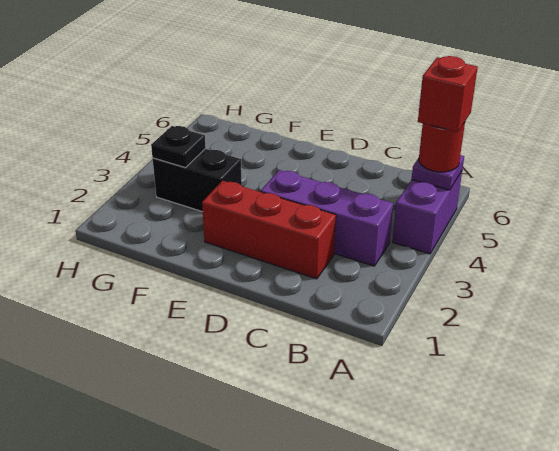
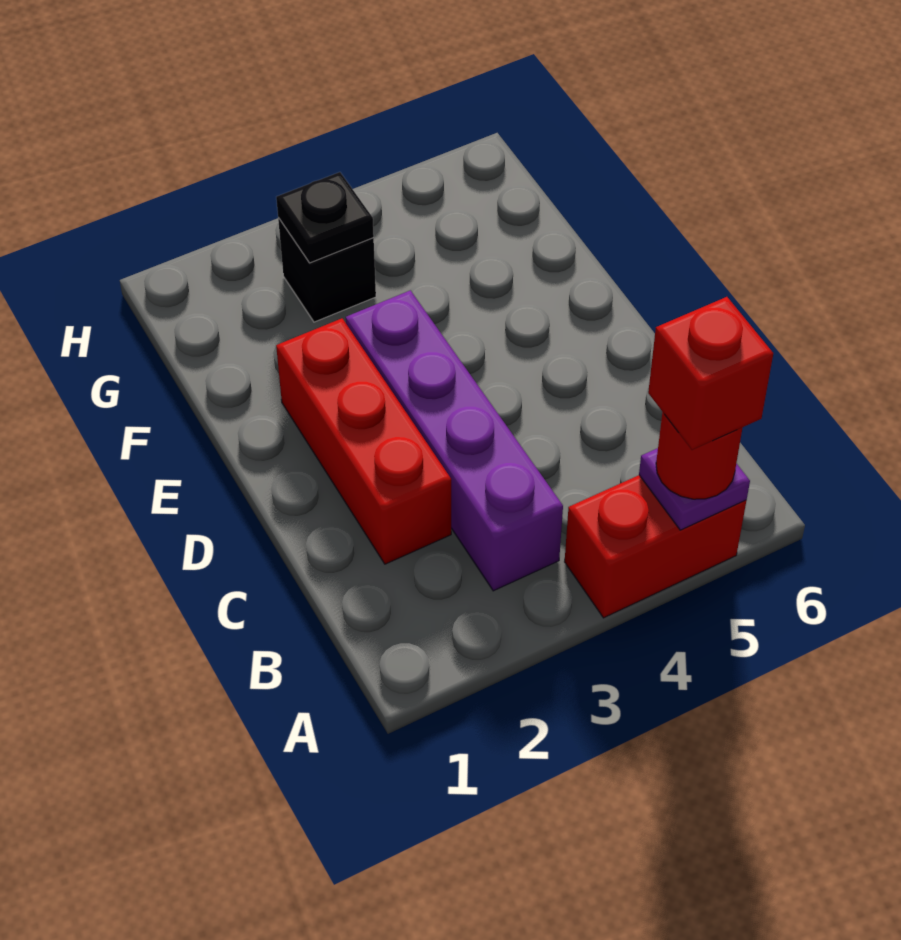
purple 1x2 brick [392,171,462,254] -> red 1x2 brick [565,475,746,618]
purple 1x3 brick [261,170,393,266] -> purple 1x4 brick [346,290,563,591]
black 1x2 brick [153,149,242,212] -> black 1x1 brick [278,218,376,322]

